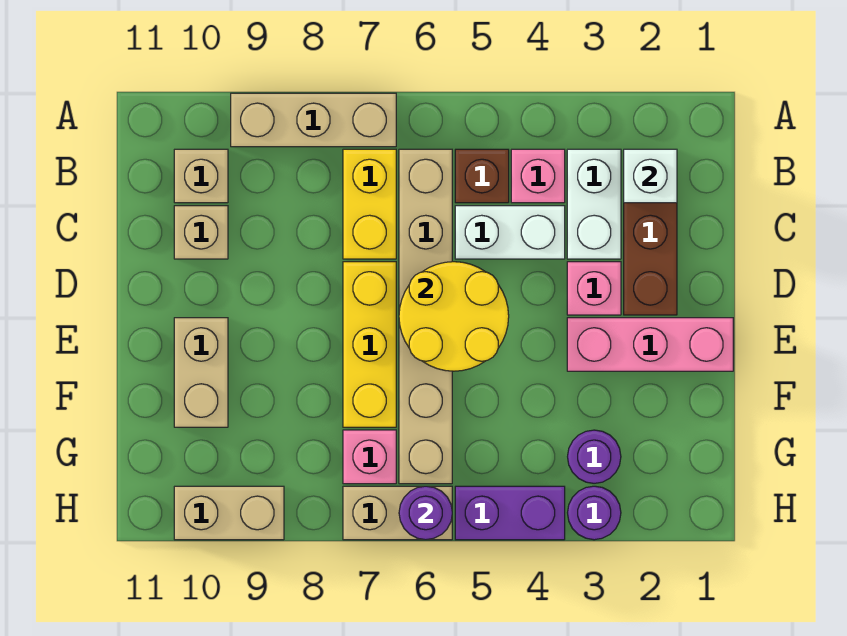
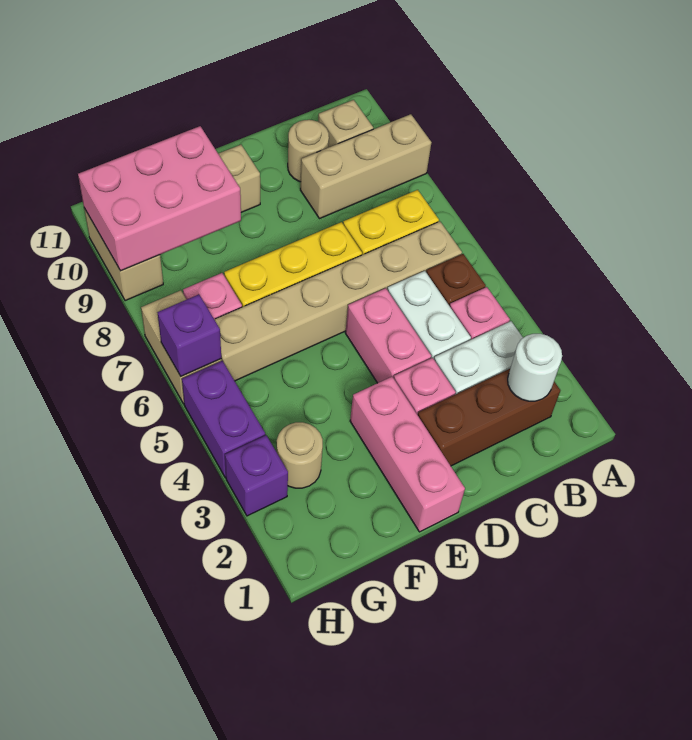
tan 1x3 brick [231,93,396,147] -> tan 1x3 brick turned to [300,114,432,219]
white 1x1 brick [624,149,677,203] -> white 1x1 round brick [508,334,562,401]
tan 1x1 brick [174,206,228,259] -> tan 1x1 round brick [288,120,329,182]
none -> pink 1x2 brick [345,288,431,383]
yellow 2x2 round brick [399,262,509,371] -> none
none -> pink 2x3 brick [78,126,241,271]
purple 1x1 round brick [568,430,621,483] -> tan 1x1 round brick [277,422,323,488]
purple 1x1 round brick [568,486,621,540] -> purple 1x1 brick [225,435,288,516]
purple 1x1 round brick [399,486,452,540] -> purple 1x1 brick [157,294,221,376]

